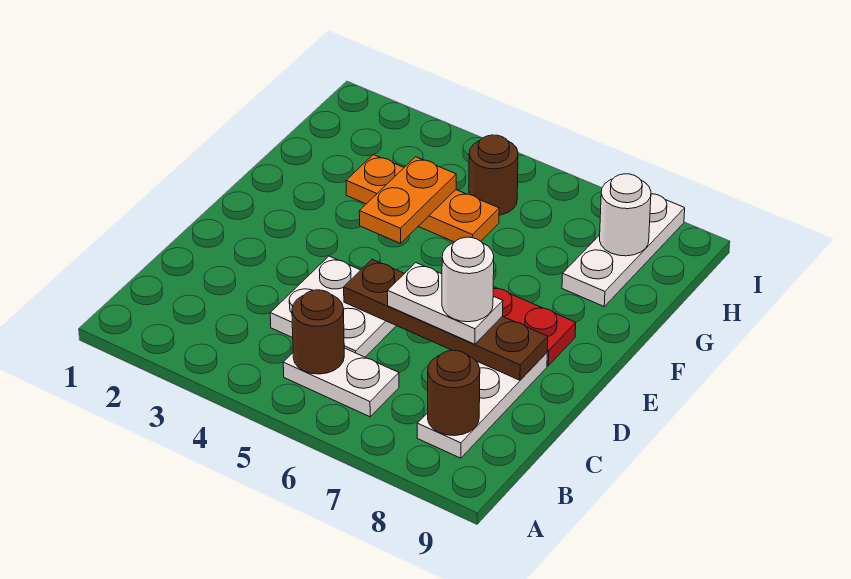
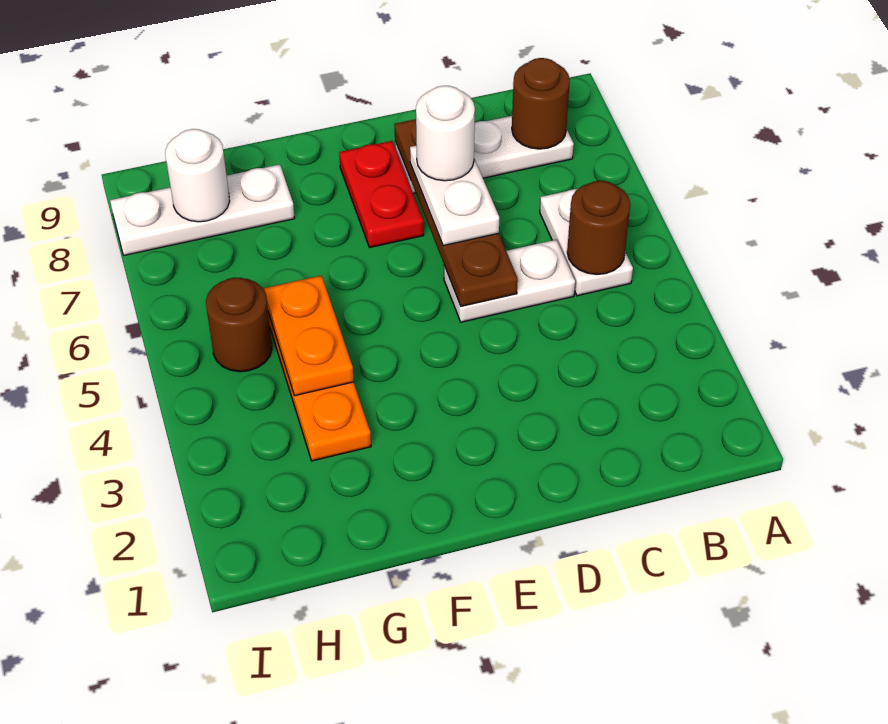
white 2x2 plate [270,256,396,357] -> white 1x2 plate [444,240,575,322]
orange 1x2 plate [359,157,456,244] -> orange 1x2 plate turned to [264,275,354,396]

